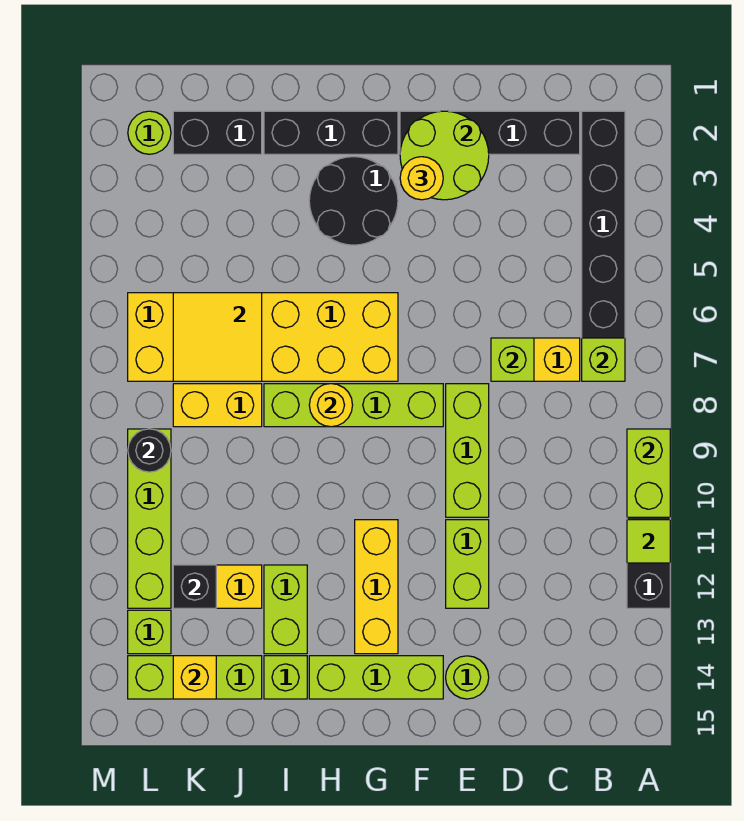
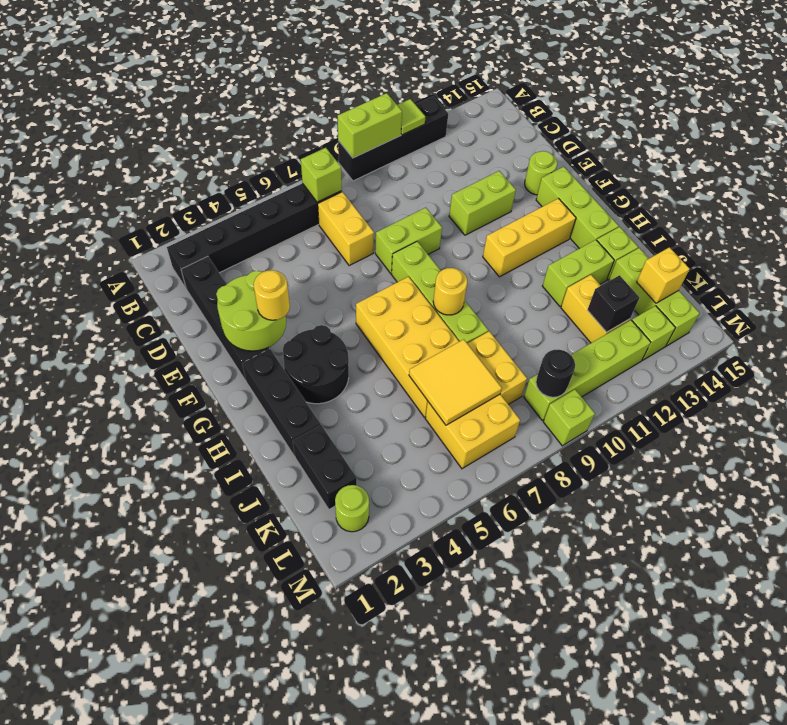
lime 1x1 brick [491,338,534,381] -> lime 1x1 brick moved to [543,390,595,446]
lime 1x3 brick [446,384,489,517] -> lime 1x2 brick [375,208,442,274]

